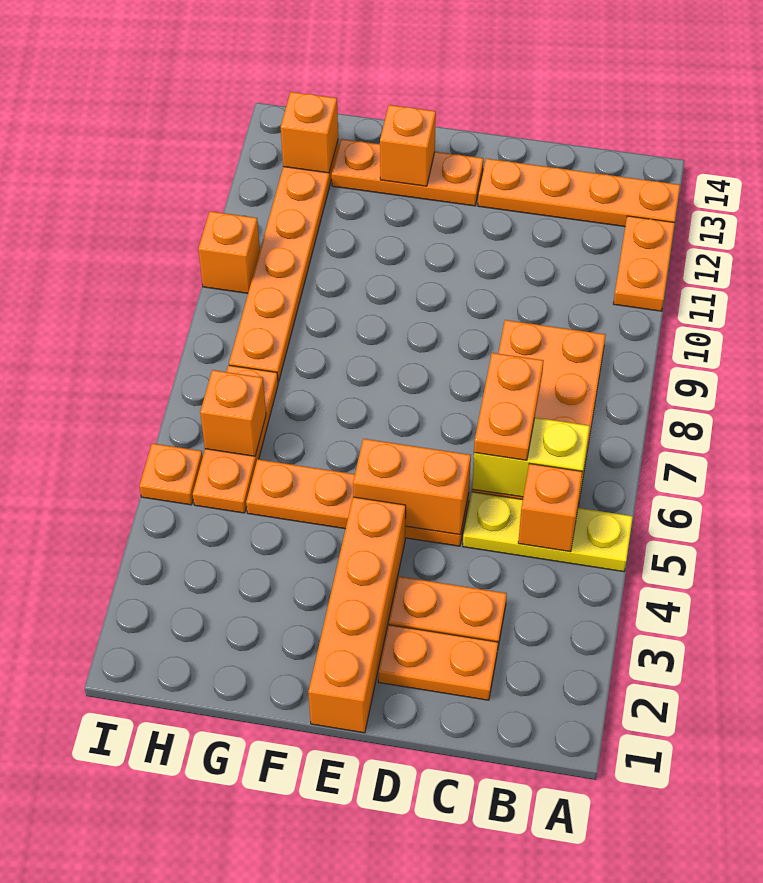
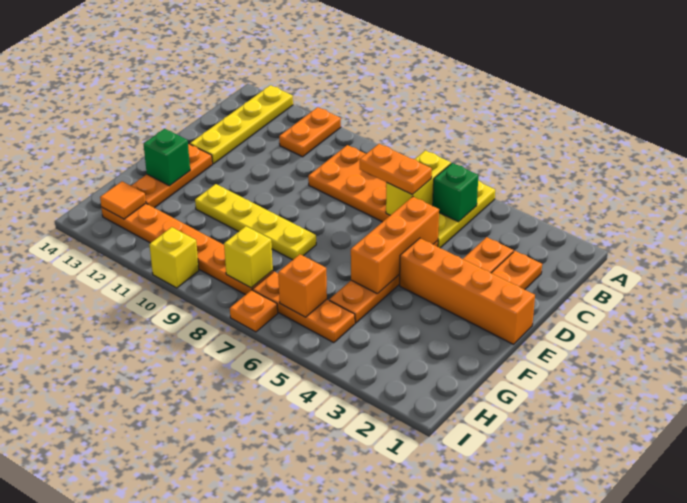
orange 1x2 plate [613,216,675,311] -> orange 1x2 plate turned to [279,107,341,157]
orange 1x4 plate [478,159,680,227] -> yellow 1x4 plate [190,85,293,164]
orange 1x1 brick [518,464,583,552] -> green 1x1 brick [433,163,478,222]
orange 1x2 brick [353,439,471,535] -> orange 1x3 brick [351,197,439,294]
none -> yellow 1x4 plate [195,184,316,260]
orange 1x1 brick [380,105,436,186] -> green 1x1 brick [144,129,190,186]
none -> yellow 1x1 brick [224,226,273,288]
orange 1x1 brick [281,92,338,173] -> orange 1x1 tile [100,181,146,219]
orange 1x1 plate [139,443,203,505] -> orange 1x1 plate moved to [230,290,278,332]
orange 1x1 brick [198,211,260,293] -> yellow 1x1 brick [149,227,199,288]

